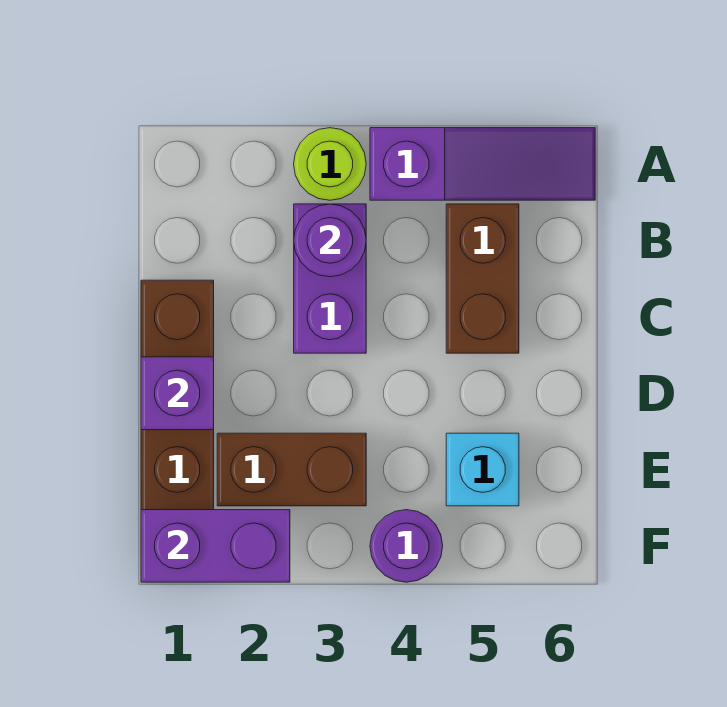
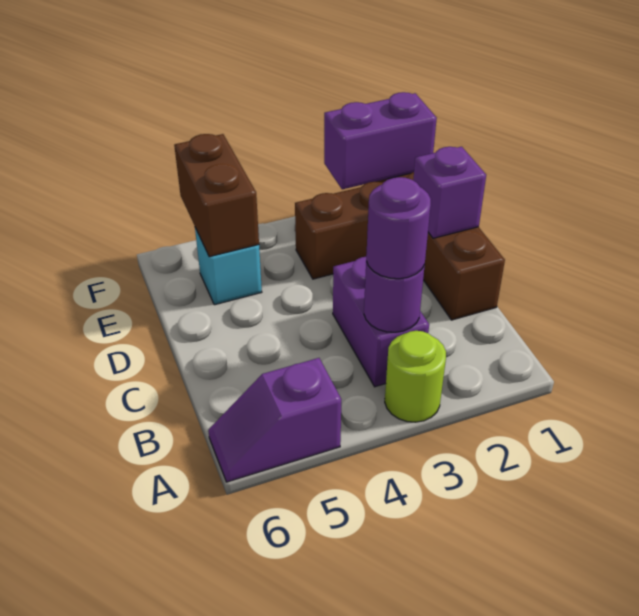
purple 1x3 slope [370,128,595,200] -> purple 1x2 slope [208,358,341,482]
brown 1x2 brick [446,204,519,353] -> brown 1x2 brick moved to [174,134,259,257]
purple 1x1 round brick [370,510,443,582] -> purple 1x1 round brick moved to [366,177,431,279]

